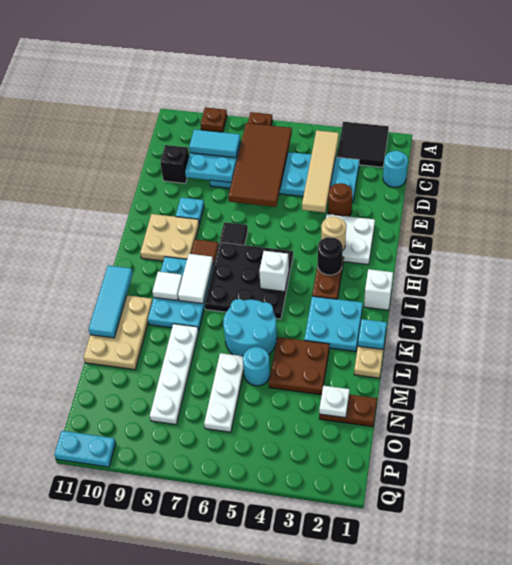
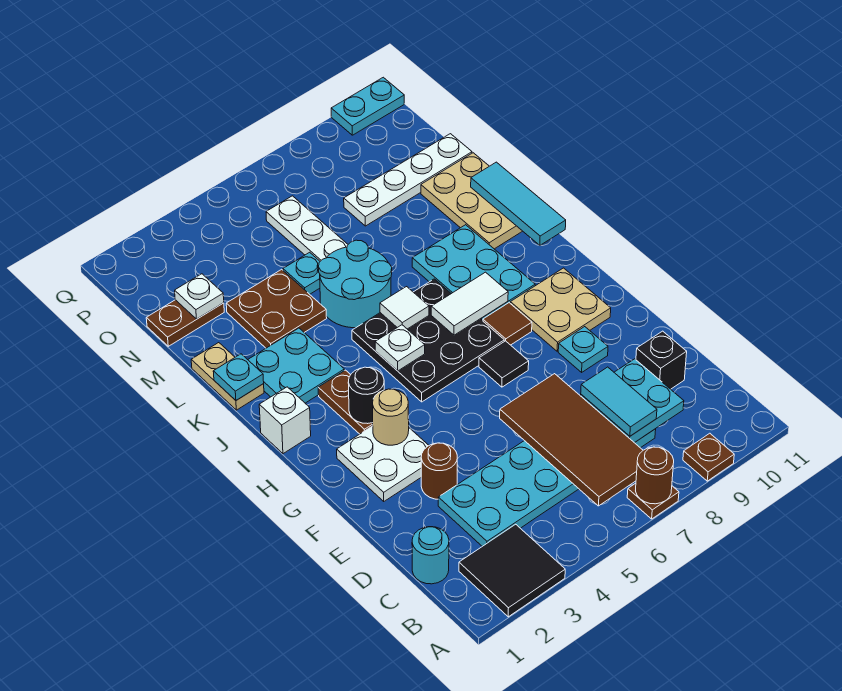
none -> brown 1x1 round brick [636,447,674,504]
tan 1x4 tile [302,130,339,213] -> none
cyan 1x2 tile [189,129,240,158] -> cyan 1x2 tile turned to [581,367,657,436]
white 1x1 brick [259,251,289,292] -> white 1x1 plate [375,325,425,371]
white 1x2 tile [178,254,213,304] -> white 1x2 tile turned to [431,272,508,335]
white 1x1 tile [152,272,182,300] -> white 1x1 tile moved to [380,287,429,329]
white 1x4 plate [150,324,199,425] -> white 1x4 plate turned to [344,134,472,226]
cyan 1x1 round brick [243,347,270,386] -> cyan 1x1 plate [283,252,320,294]

